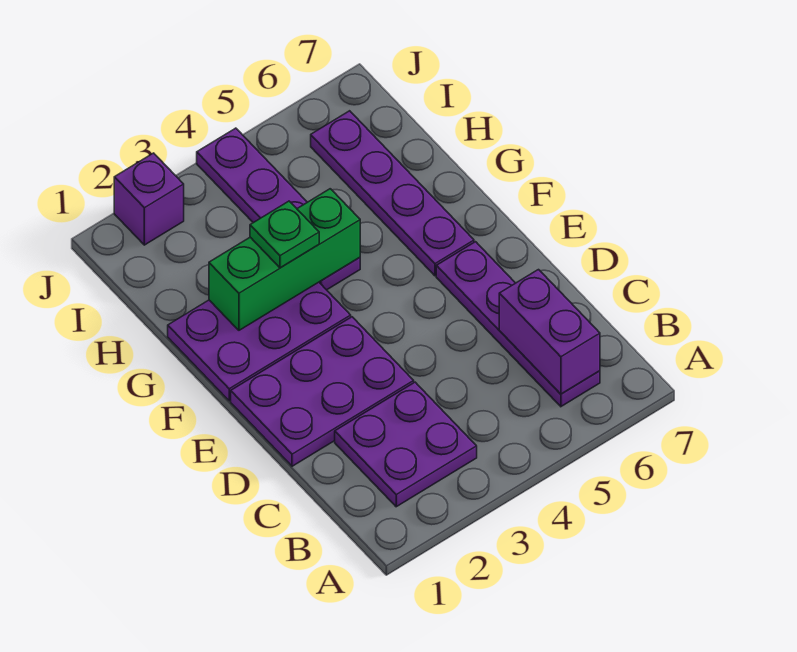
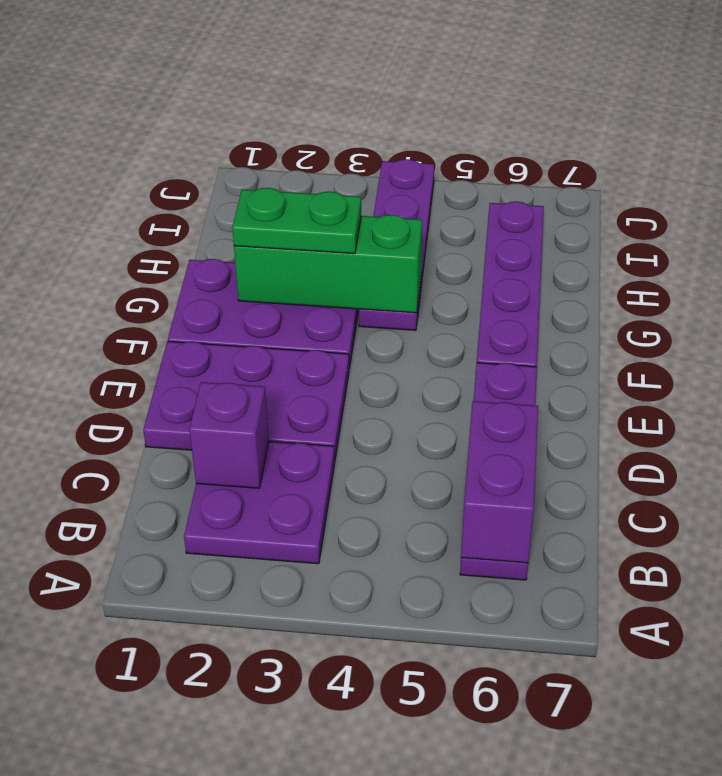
green 1x1 plate [250,201,319,268] -> green 1x2 plate [232,188,361,254]
purple 1x1 brick [114,153,184,245] -> purple 1x1 brick moved to [189,382,269,488]

